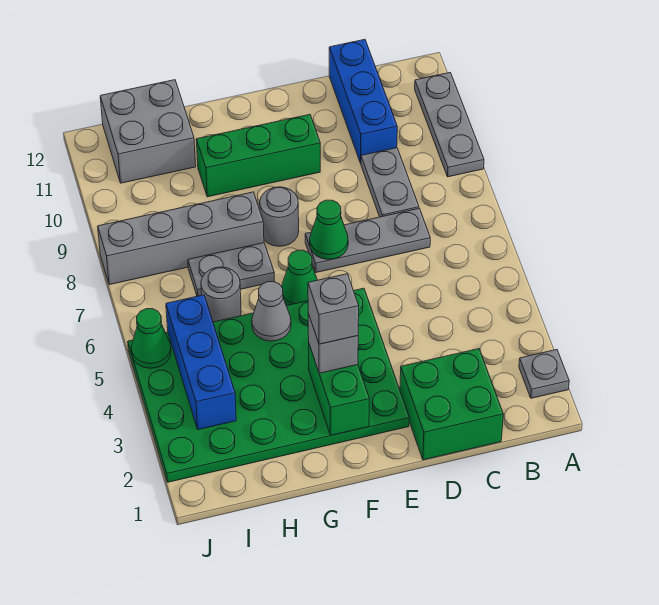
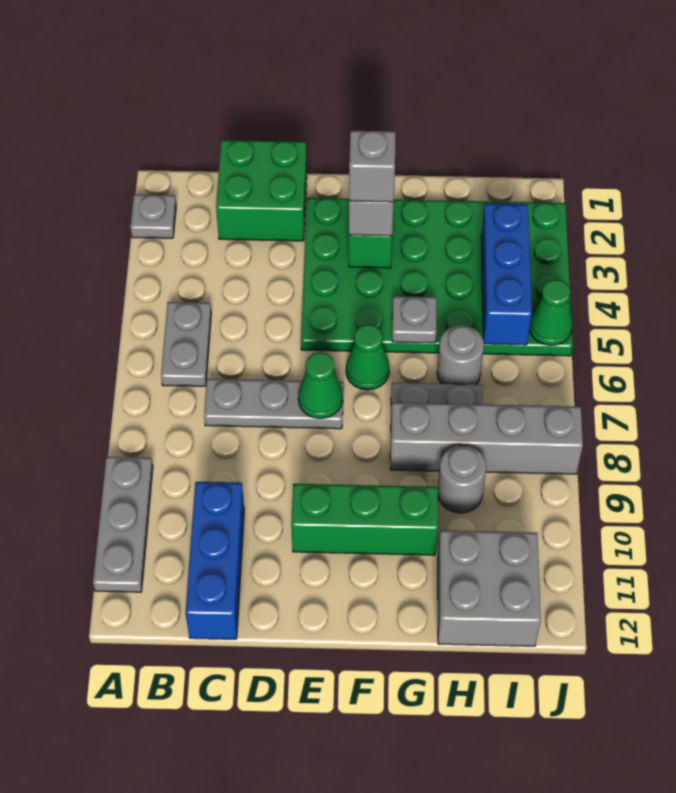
grey 1x2 plate [361,148,419,217] -> grey 1x2 plate moved to [161,302,211,386]
grey 1x1 round brick [260,187,299,246] -> grey 1x1 round brick moved to [438,445,486,513]
grey 1x1 cone [252,282,291,341] -> grey 1x1 plate [392,296,436,343]

